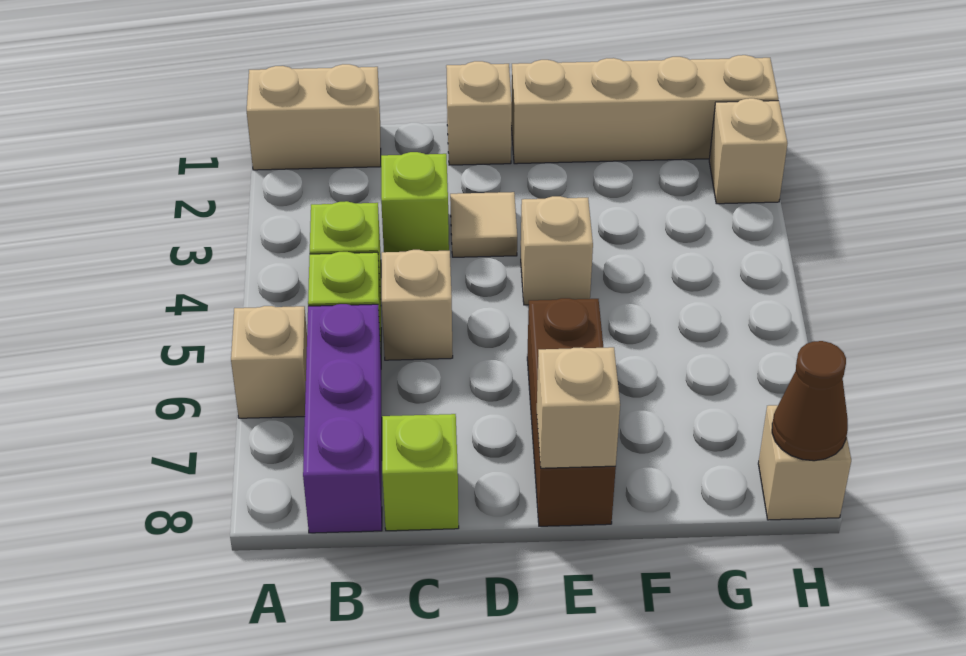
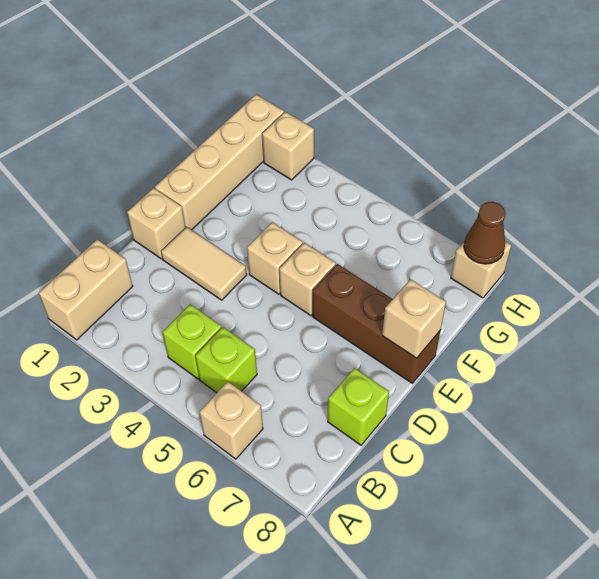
purple 1x3 brick [303,304,382,533] -> none
lime 1x1 brick [381,152,449,252] -> none
tan 1x1 brick [382,250,453,360] -> tan 1x1 brick moved to [279,243,336,316]
tan 1x1 tile [450,192,517,257] -> tan 1x2 tile [161,227,247,300]

